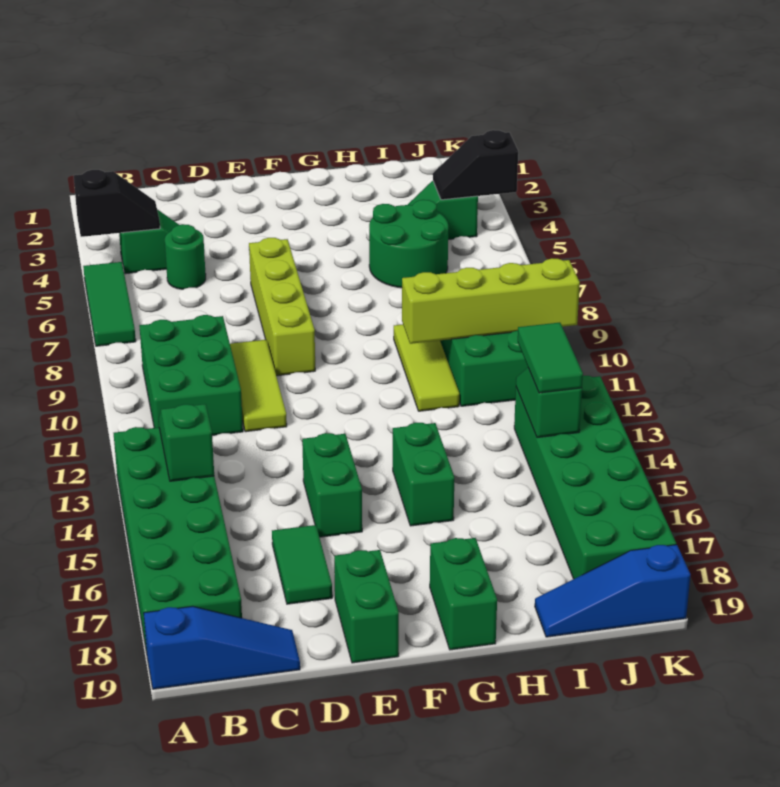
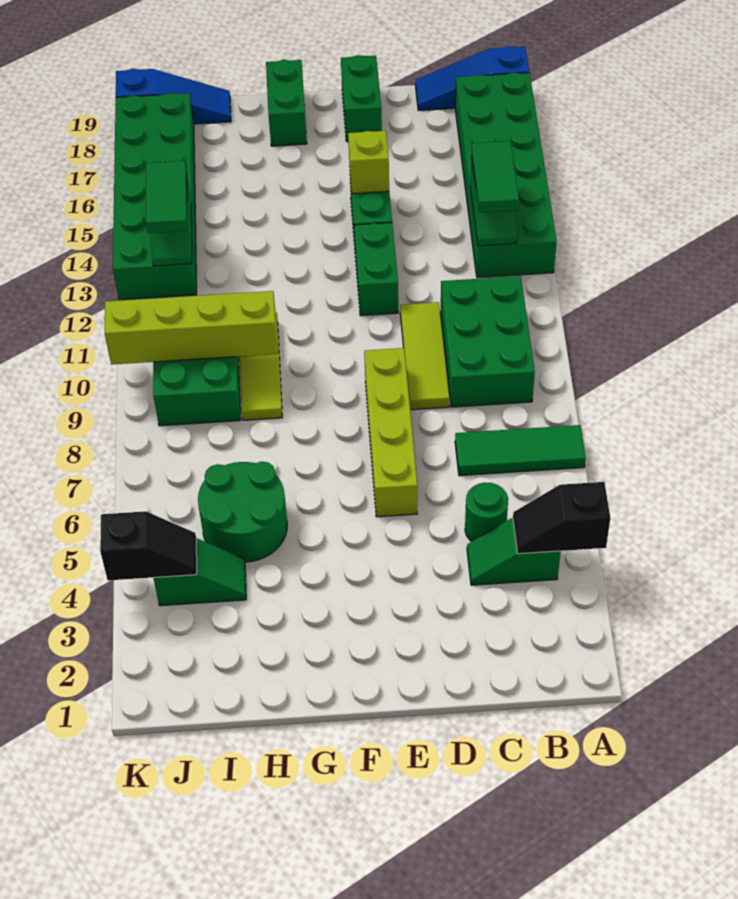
green 1x3 tile [83,262,136,346] -> green 1x3 tile turned to [455,425,586,476]
green 1x2 tile [272,525,332,604] -> green 1x2 tile moved to [472,141,519,213]
none -> lime 1x1 brick [348,131,389,194]
green 1x2 brick [393,423,454,526] -> green 1x2 brick moved to [354,223,398,316]

